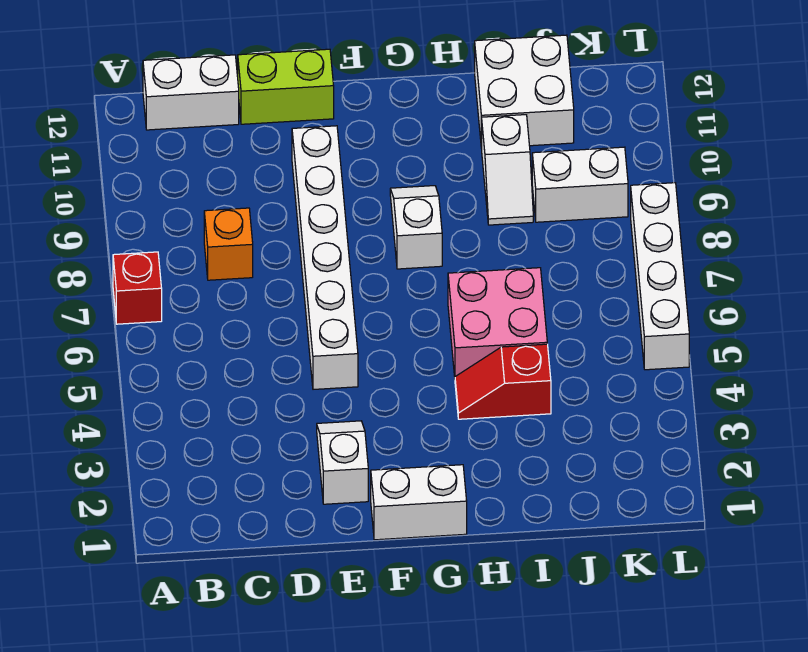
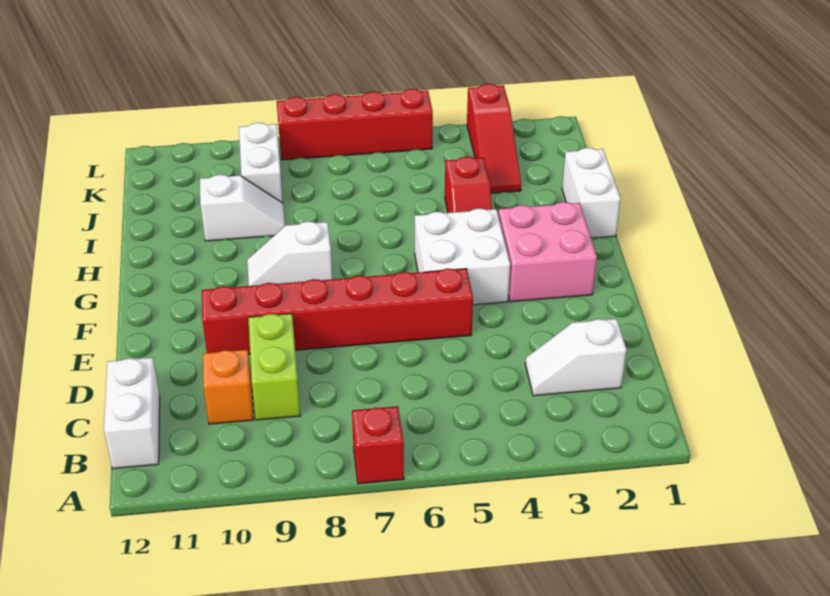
orange 1x1 brick [204,208,253,280] -> orange 1x1 brick moved to [203,350,254,424]
lime 1x2 brick [238,49,334,124] -> lime 1x2 brick moved to [248,314,300,420]
white 1x2 slope [317,421,368,504] -> white 1x2 slope moved to [525,319,626,396]
white 1x6 brick [292,126,358,389] -> red 1x6 brick [202,268,473,354]
white 1x2 brick [371,465,467,540] -> white 1x2 brick moved to [562,148,621,238]
pink 2x2 brick [448,268,547,377] -> pink 2x2 brick moved to [498,202,597,302]
white 2x2 brick [475,35,574,148] -> white 2x2 brick moved to [415,208,510,305]
none -> red 1x3 slope [467,84,521,193]
white 1x4 brick [631,183,689,370] -> red 1x4 brick [277,89,433,160]

